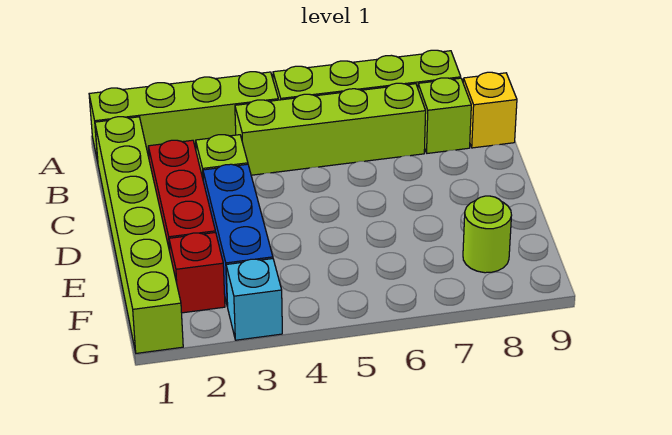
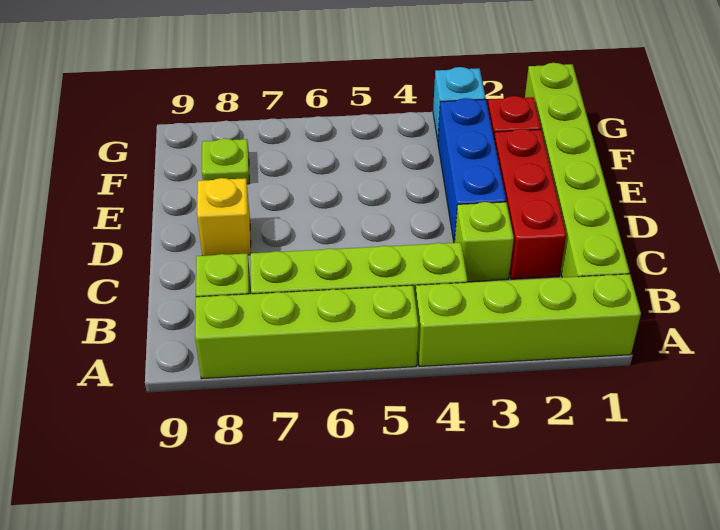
yellow 1x1 brick [463,72,517,148] -> yellow 1x1 brick moved to [197,178,251,256]
lime 1x1 round brick [463,196,512,273] -> lime 1x1 plate [202,139,249,184]

